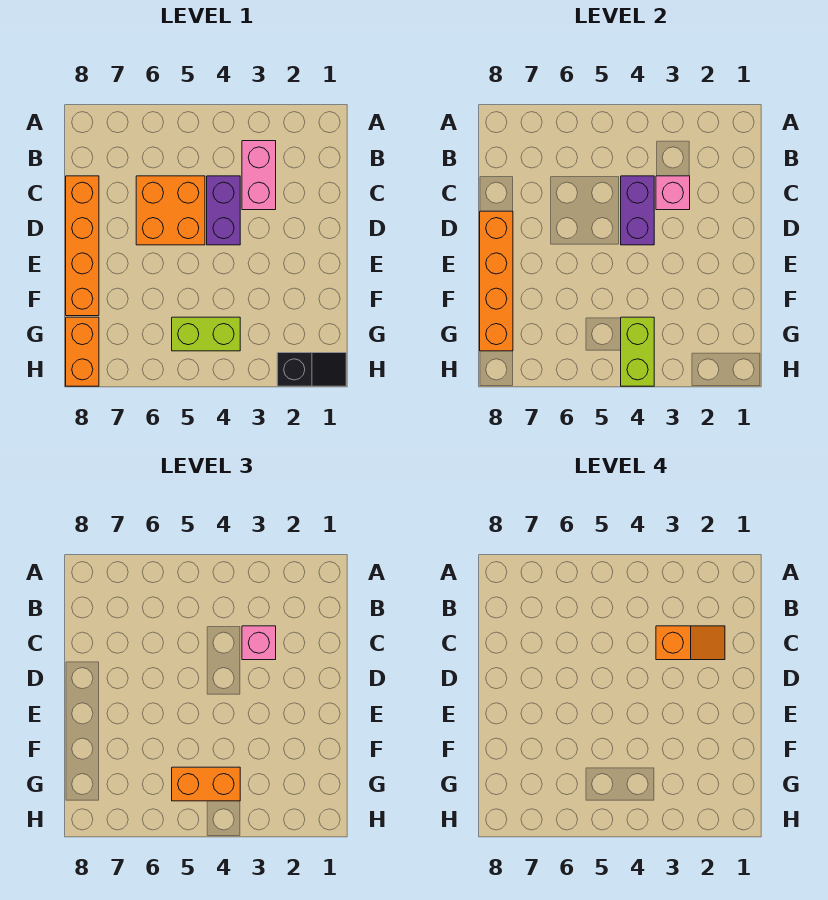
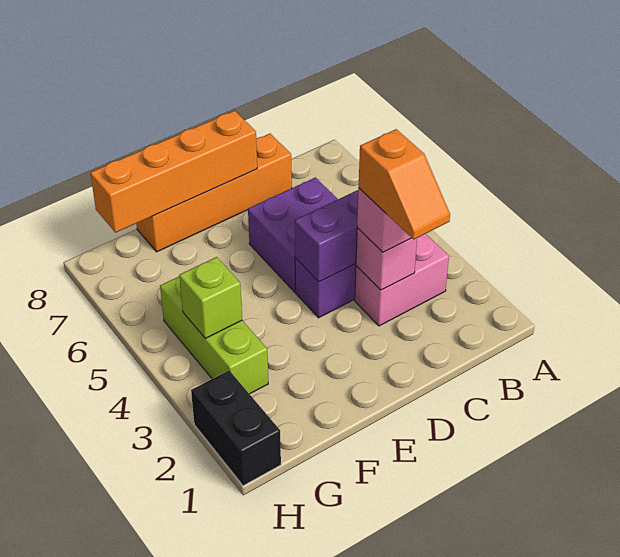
orange 2x2 brick [136,176,205,245] -> purple 2x2 brick [248,177,338,292]
lime 1x2 brick [172,317,240,351] -> lime 1x3 brick [160,277,268,394]
lime 1x2 brick [621,317,654,386] -> lime 1x1 brick [179,257,242,338]
orange 1x2 brick [172,767,240,801] -> none
orange 1x2 brick [66,317,99,386] -> none
black 1x2 slope [277,353,346,386] -> black 1x2 brick [191,371,281,486]

